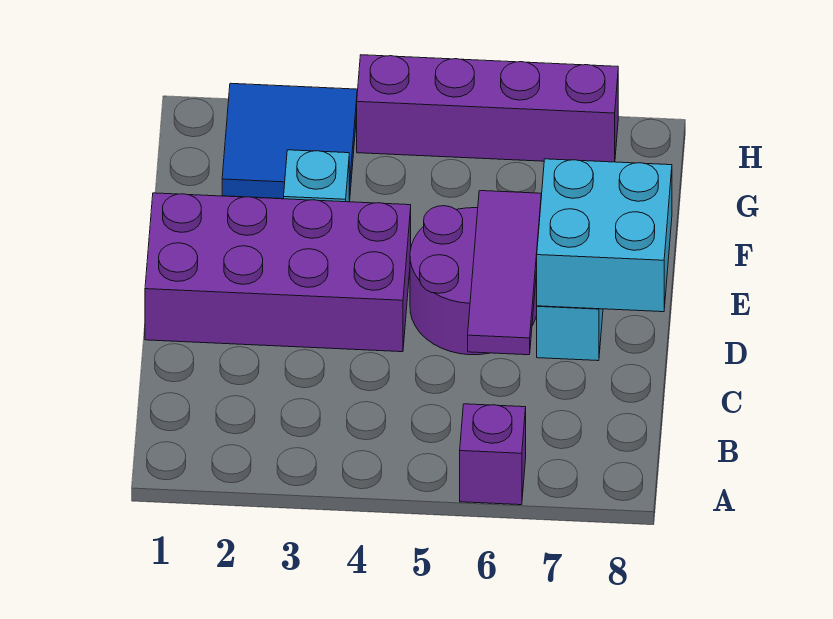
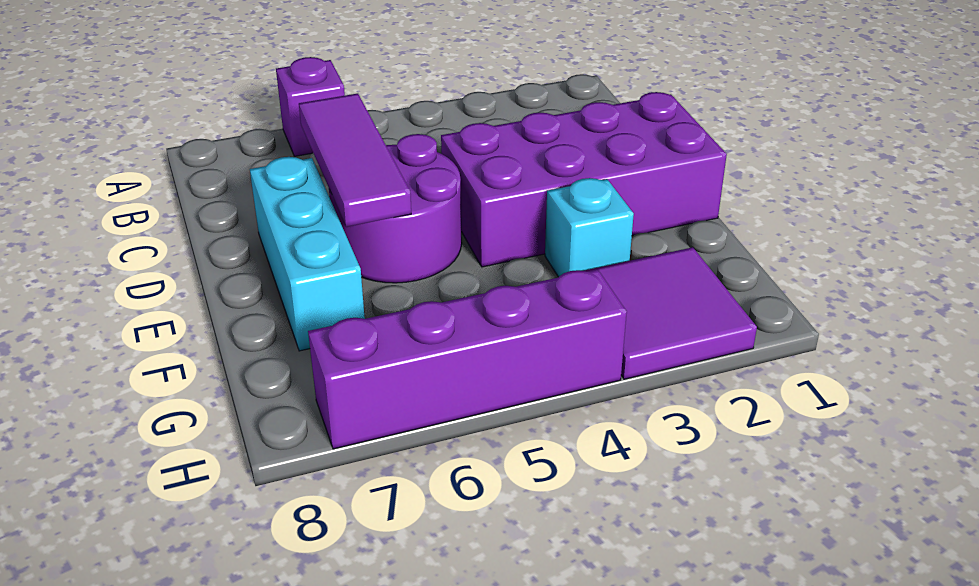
cyan 2x2 brick [537,159,672,312] -> none
blue 2x2 tile [222,83,357,201] -> purple 2x2 tile [584,247,757,379]

